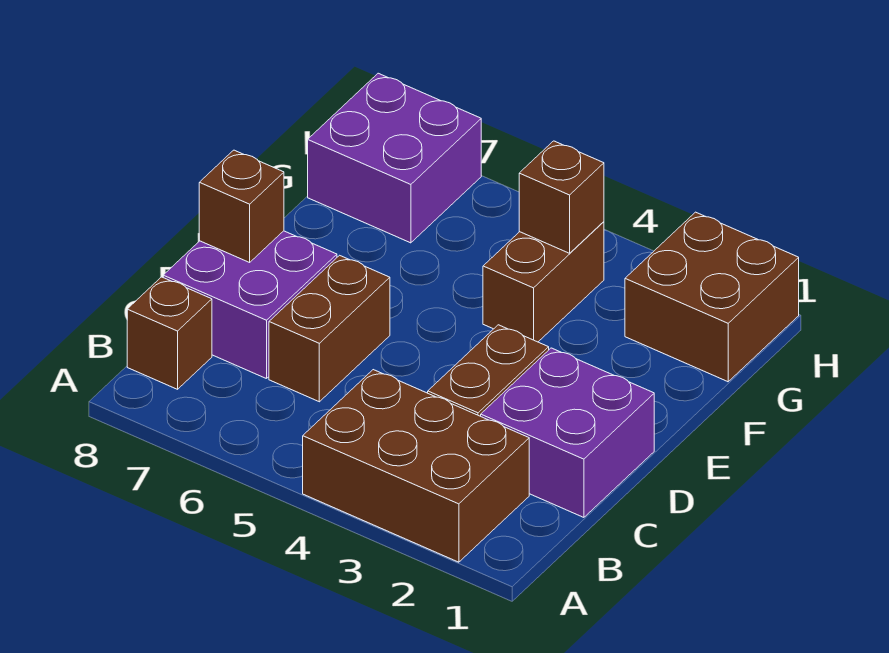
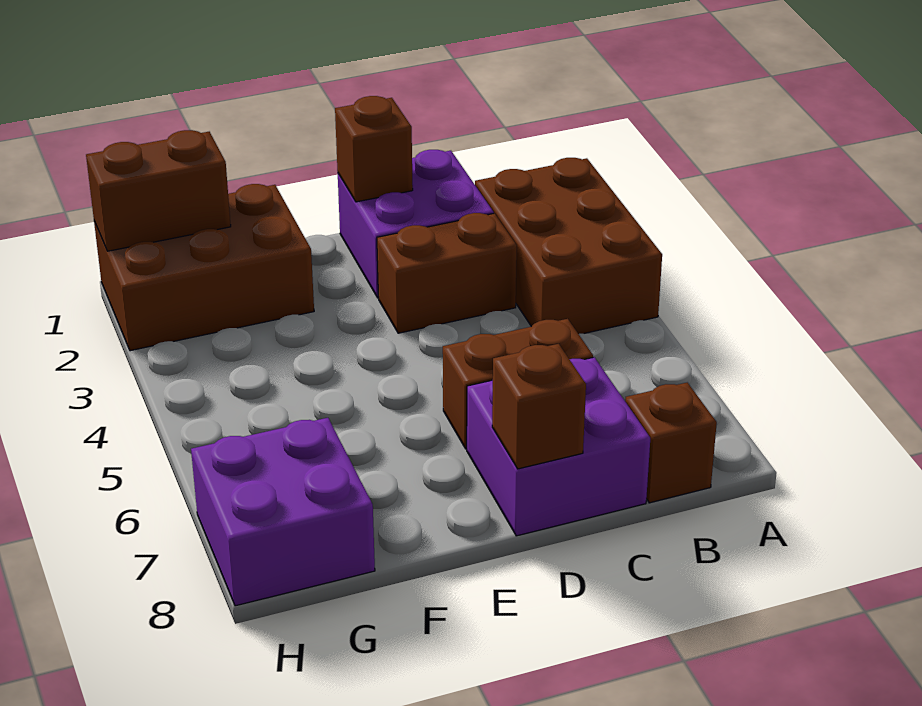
brown 1x2 brick [483,222,604,342] -> brown 1x2 brick moved to [86,130,231,251]
brown 2x2 brick [625,212,799,382] -> brown 2x3 brick [94,184,314,351]
brown 1x1 brick [519,141,604,253] -> brown 1x1 brick moved to [335,96,413,202]

